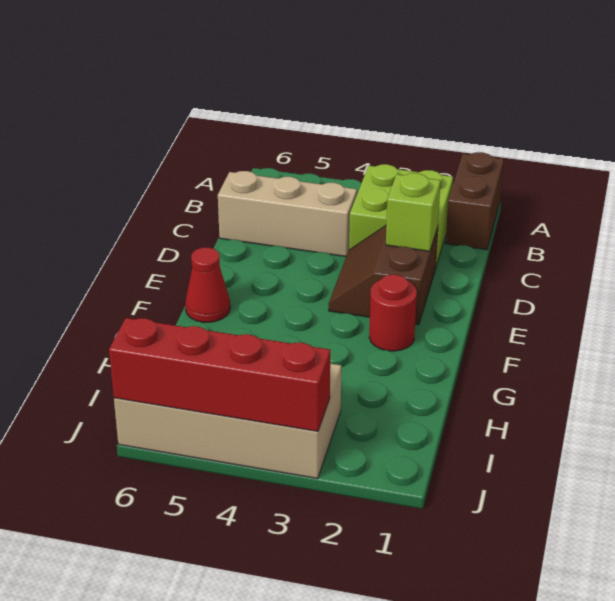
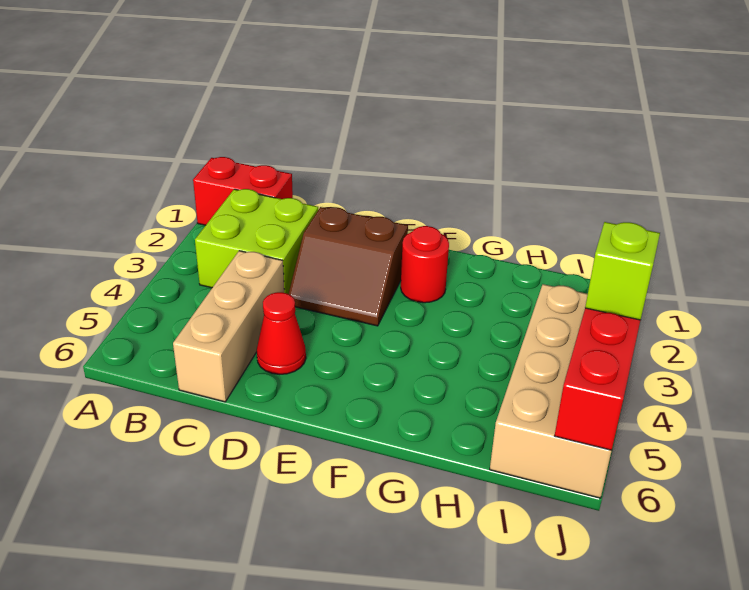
brown 1x2 brick [445,152,504,250] -> red 1x2 brick [193,157,293,225]
lime 1x1 brick [386,173,441,251] -> lime 1x1 brick moved to [585,222,660,320]
red 1x1 cone [185,248,230,322] -> red 1x1 cone moved to [257,292,306,374]

